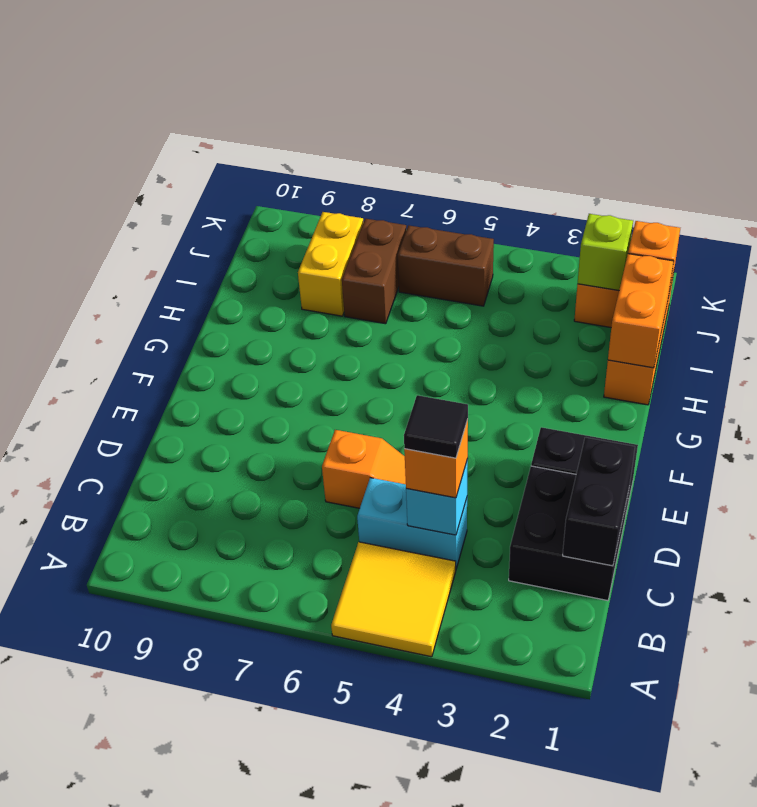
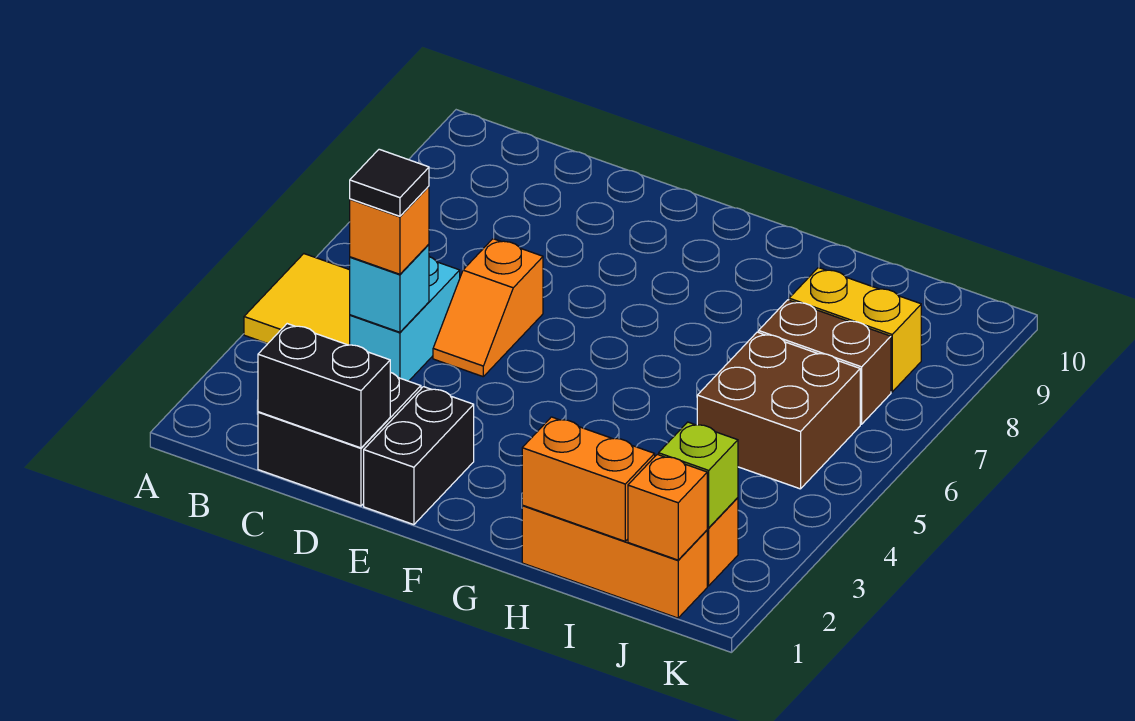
brown 1x2 brick [398,225,494,306] -> brown 2x2 brick [697,332,860,489]

